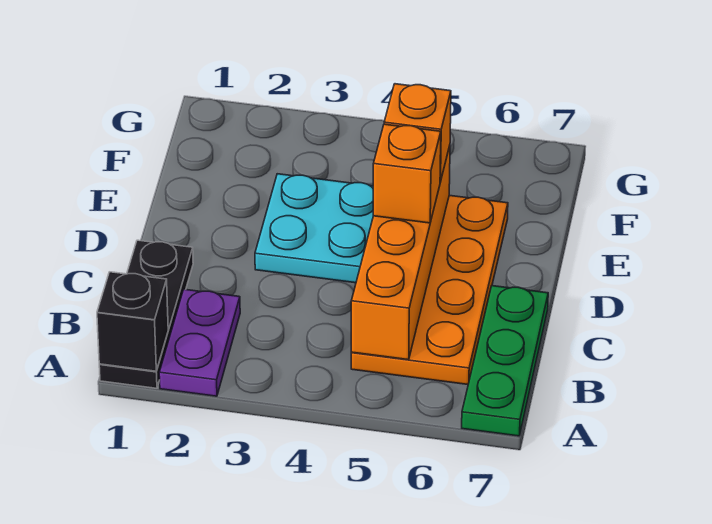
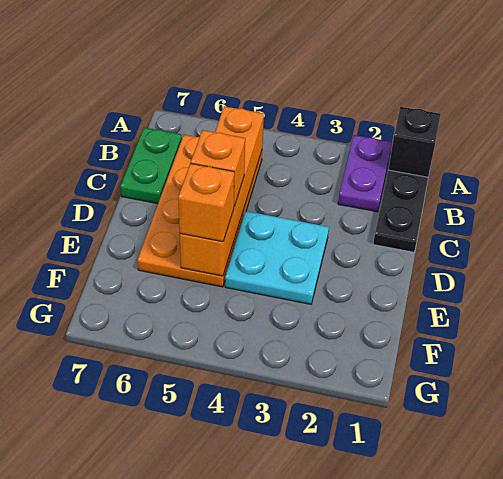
green 1x3 plate [462,286,548,436] -> green 1x2 plate [120,128,182,204]

